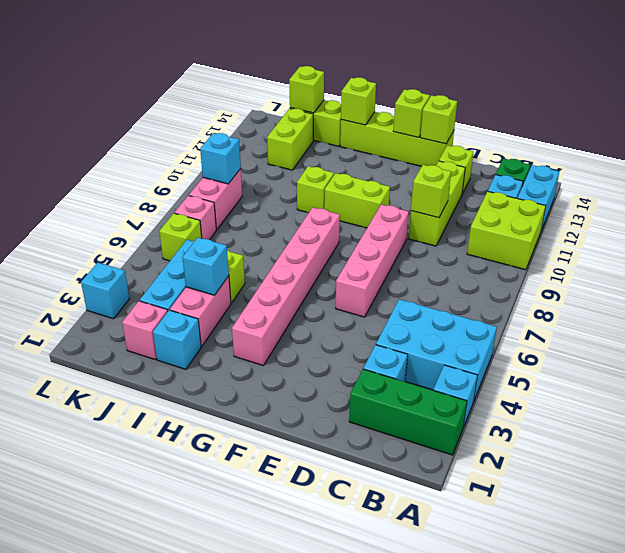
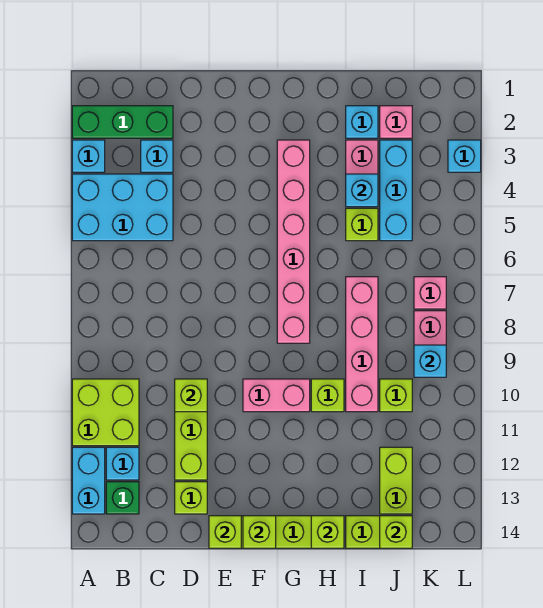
pink 1x4 brick [336,204,409,317] -> pink 1x4 brick moved to [346,277,378,412]
lime 1x2 brick [324,173,390,228] -> pink 1x2 brick [243,379,310,412]
lime 1x1 brick [159,213,202,261] -> lime 1x1 brick moved to [380,379,412,412]

